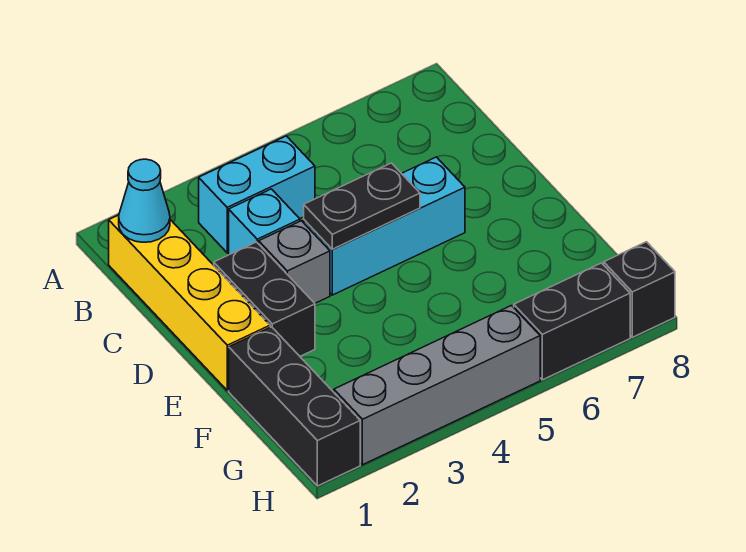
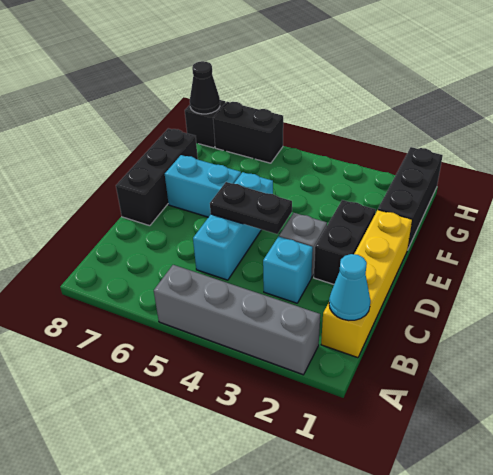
cyan 1x2 brick [199,136,315,253] -> cyan 1x2 brick moved to [165,155,241,217]
cyan 1x3 brick [304,157,465,295] -> cyan 1x3 brick turned to [193,172,273,280]
none -> black 1x3 brick [116,128,198,226]
grey 1x4 brick [334,305,540,465] -> grey 1x4 brick moved to [154,265,320,375]
none -> black 1x1 cone [190,61,220,114]

